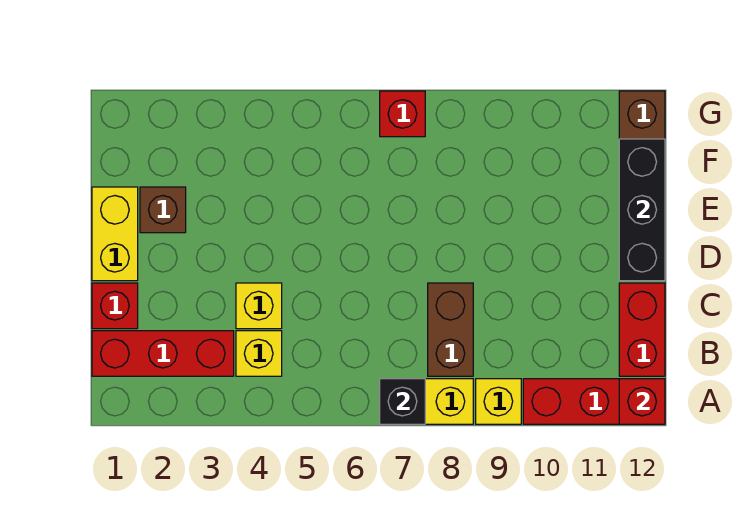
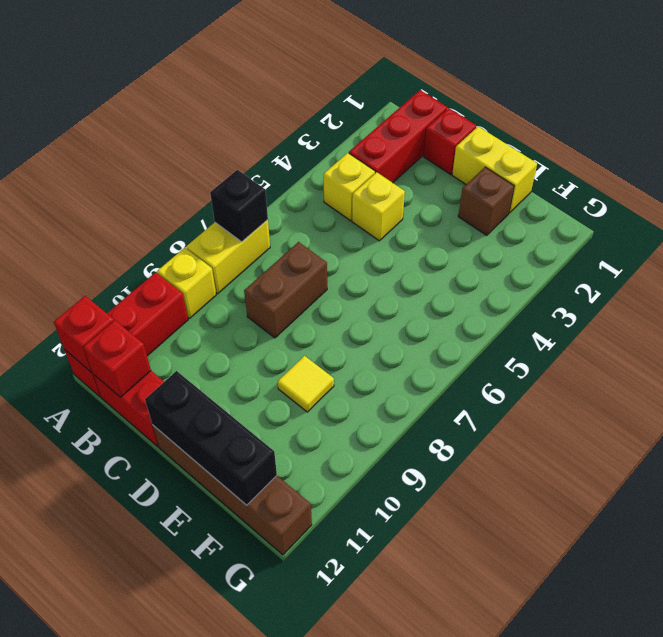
brown 1x2 brick [428,283,473,376] -> brown 1x2 brick turned to [244,242,327,338]
none -> yellow 1x1 tile [278,356,334,412]
red 1x1 brick [380,91,425,137] -> red 1x1 brick moved to [83,320,151,397]

